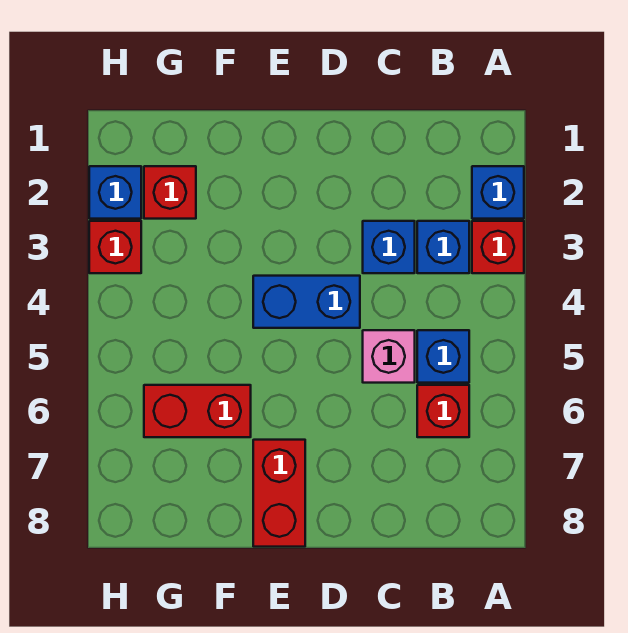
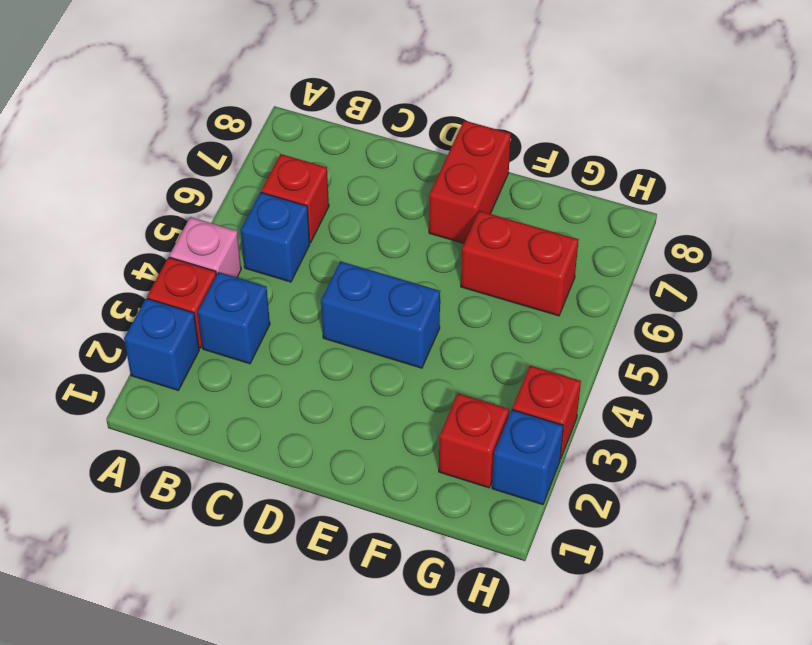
blue 1x1 brick [363,221,415,273] -> none
pink 1x1 brick [363,330,415,383] -> pink 1x1 brick moved to [169,217,241,277]

